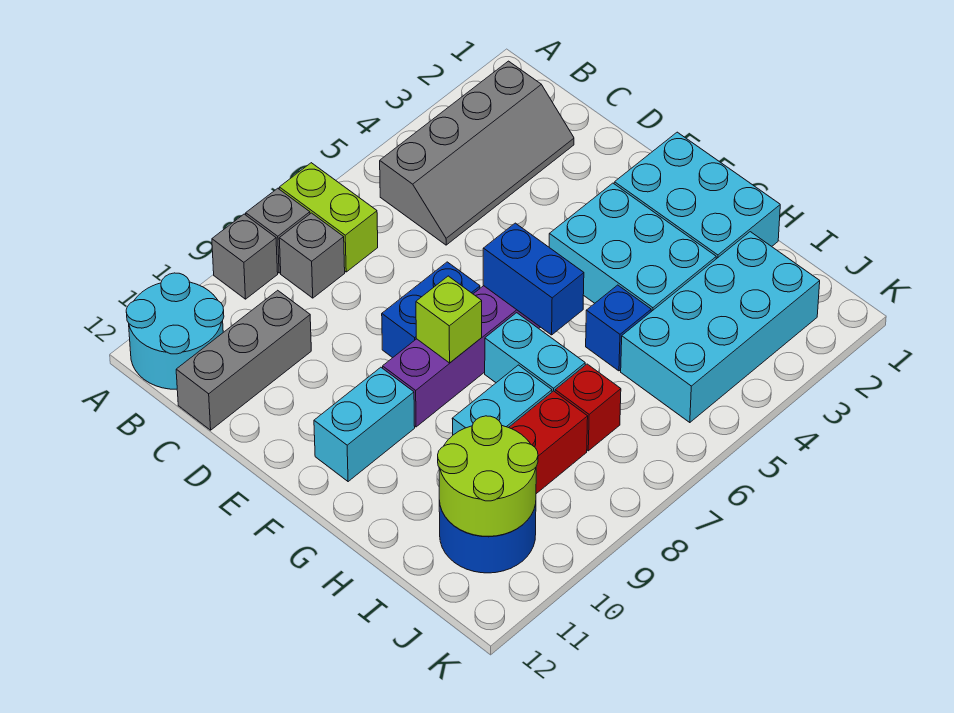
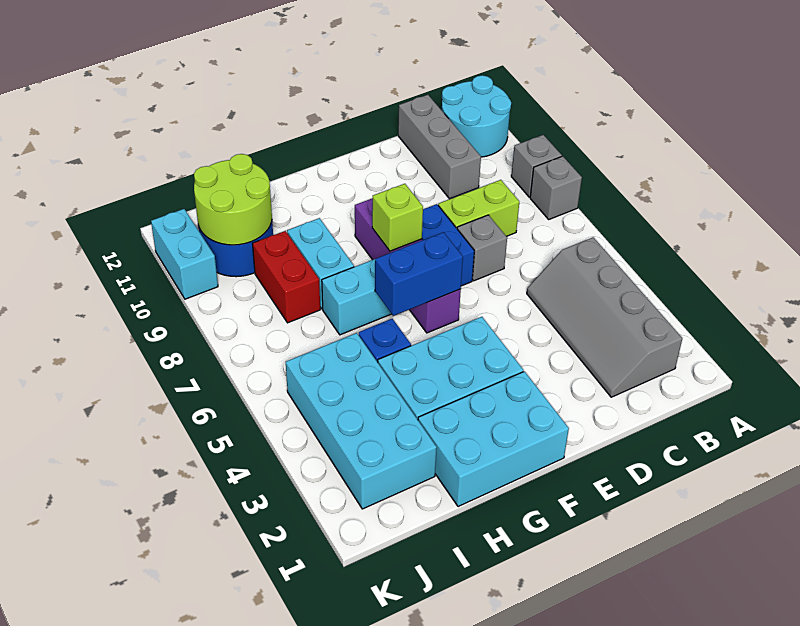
lime 1x2 brick [279,163,378,272] -> lime 1x2 brick moved to [438,180,519,236]
grey 1x1 brick [279,213,345,298] -> grey 1x1 brick moved to [457,215,507,281]
cyan 1x2 brick [314,367,415,482] -> cyan 1x2 brick moved to [151,209,218,299]
red 1x1 brick [555,364,621,451] -> none

